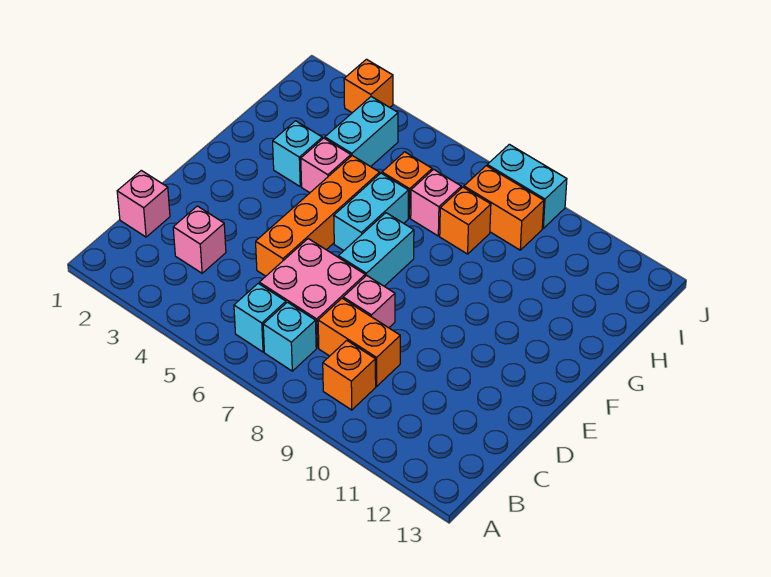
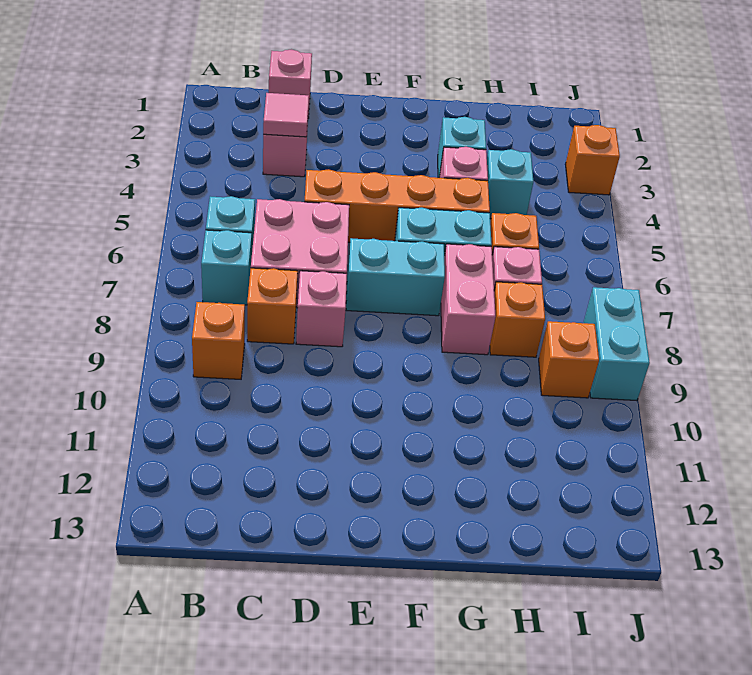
none -> pink 1x1 tile [263,93,309,137]
orange 1x2 brick [318,298,400,386] -> orange 1x1 brick [247,268,298,344]
none -> pink 1x2 brick [441,244,496,355]
cyan 1x2 brick [325,97,398,167] -> cyan 1x1 brick [487,149,533,219]
orange 1x2 brick [464,166,544,250] -> orange 1x1 brick [539,321,599,398]

